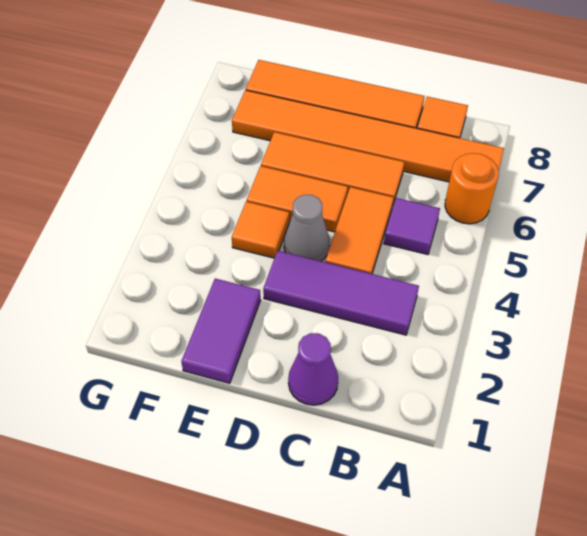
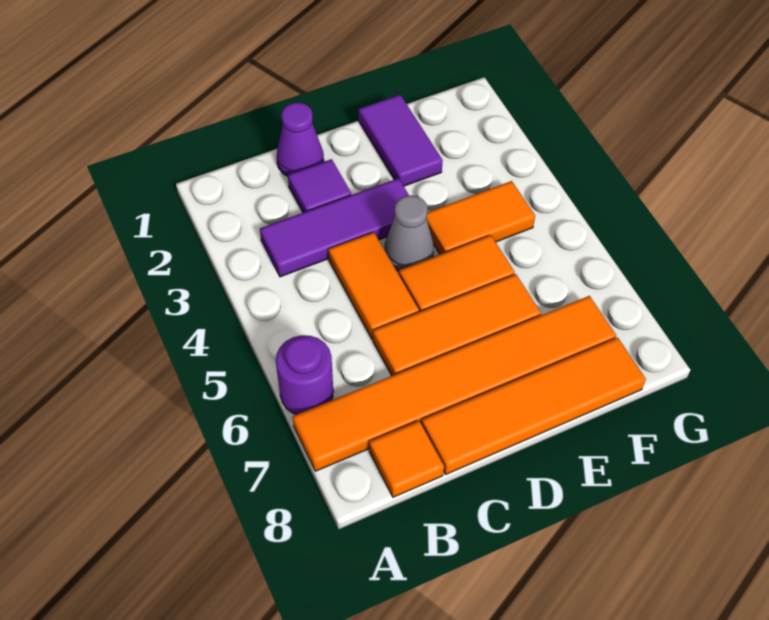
orange 1x1 round brick [445,153,499,224] -> purple 1x1 round brick [276,335,333,415]
purple 1x1 tile [384,198,440,255] -> purple 1x1 tile moved to [288,159,351,212]
orange 1x1 tile [232,202,289,258] -> orange 1x2 tile [427,181,535,254]

